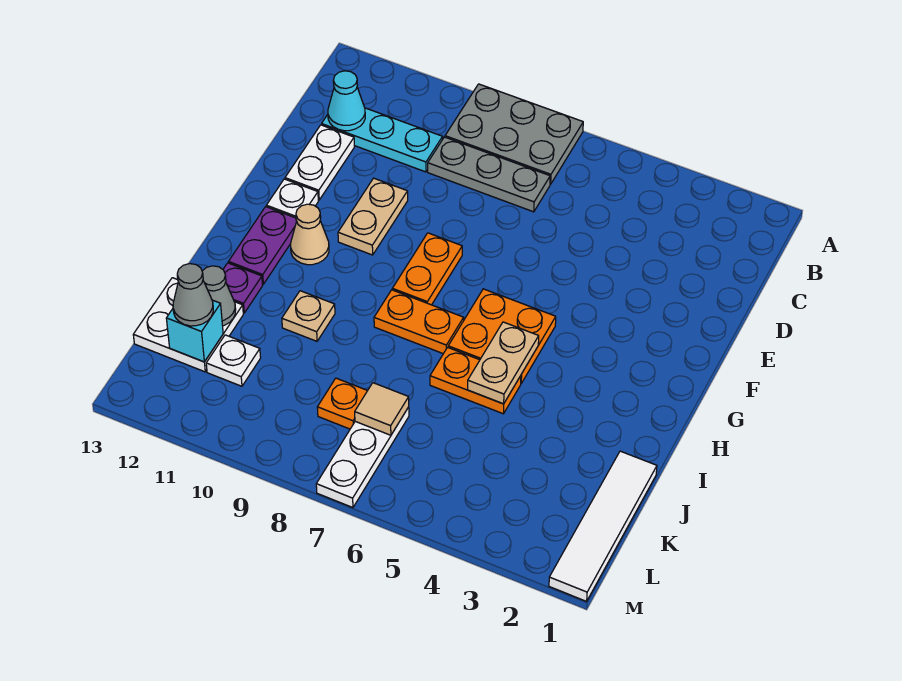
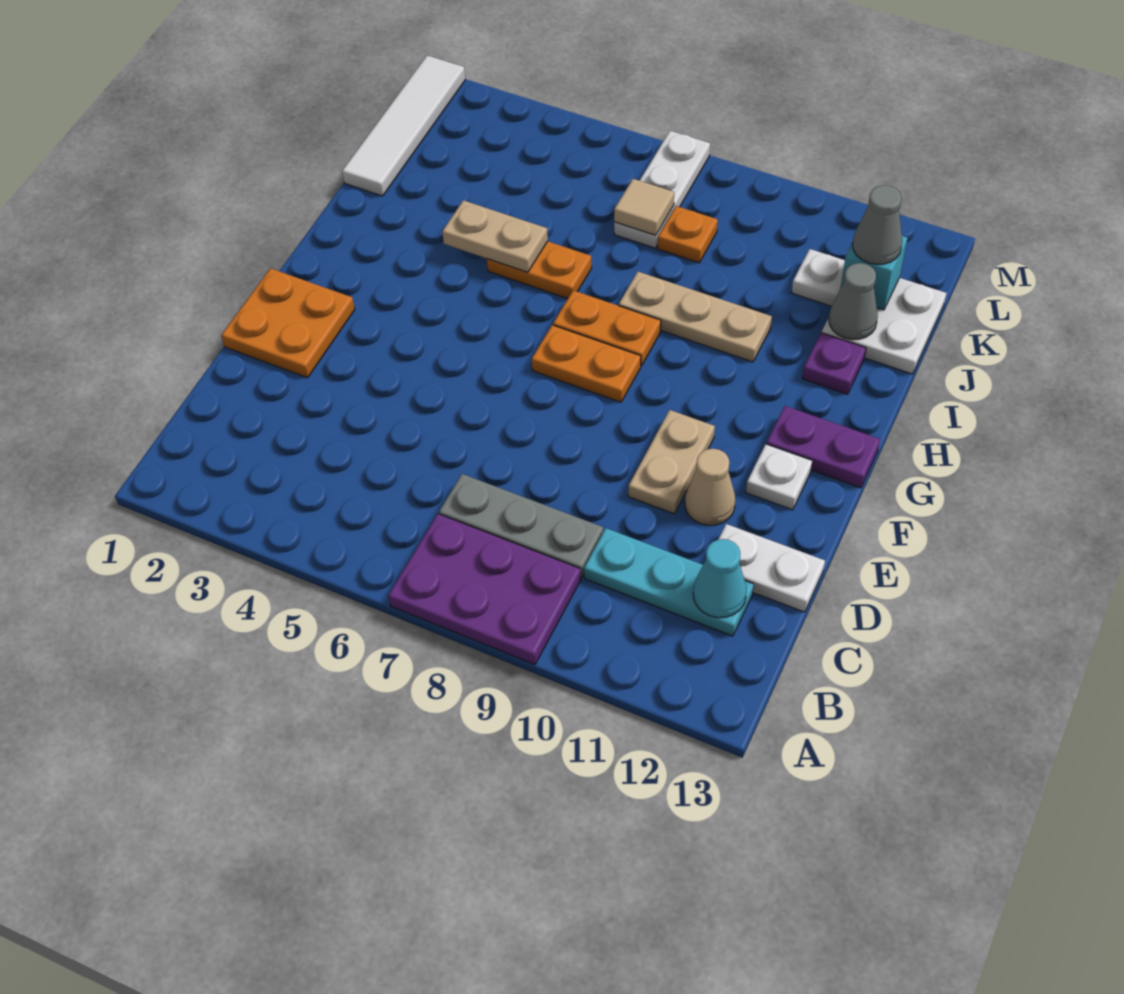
grey 2x3 plate [445,84,583,184] -> purple 2x3 plate [388,514,581,665]
white 1x2 plate [285,125,354,200] -> white 1x2 plate turned to [718,524,825,612]
orange 1x2 plate [392,233,462,305] -> orange 1x2 plate turned to [532,325,641,402]
orange 2x2 plate [448,289,556,383] -> orange 2x2 plate moved to [221,268,355,378]
tan 1x1 cone [291,204,329,265] -> tan 1x1 cone moved to [685,449,735,525]
purple 1x2 plate [229,207,297,284] -> purple 1x2 plate turned to [766,406,880,488]
tan 1x2 plate [468,322,539,404] -> tan 1x2 plate turned to [442,200,548,272]
tan 1x1 plate [282,291,335,341] -> tan 1x3 plate [619,272,772,362]

